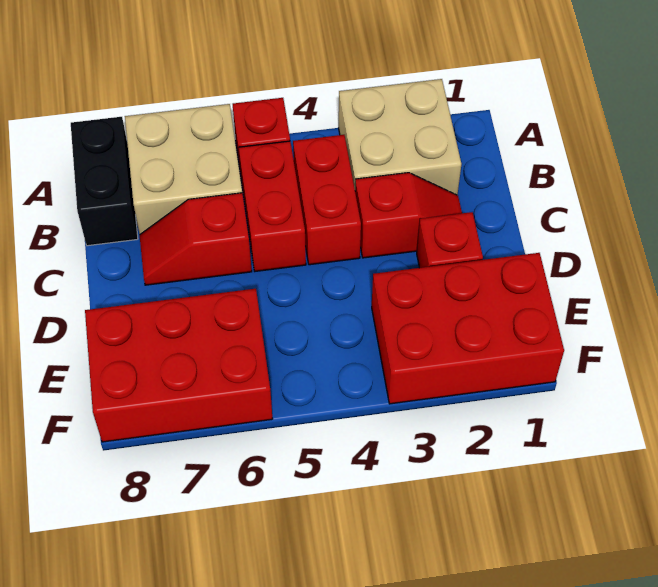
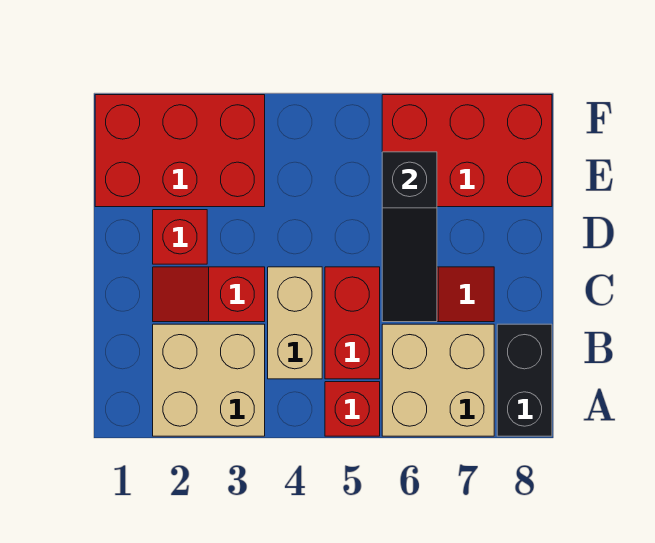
red 1x2 brick [293,135,361,265] -> tan 1x2 brick [268,267,322,379]
none -> black 1x3 slope [382,152,437,322]

